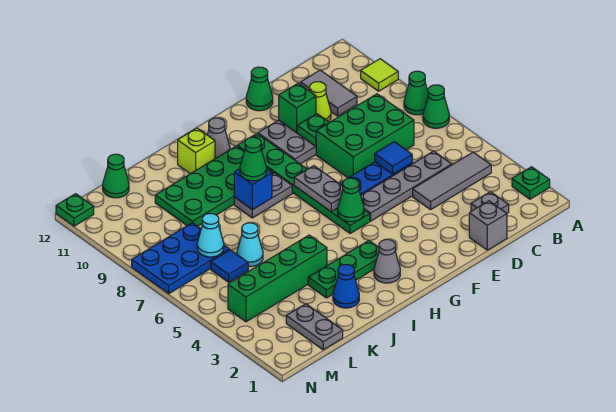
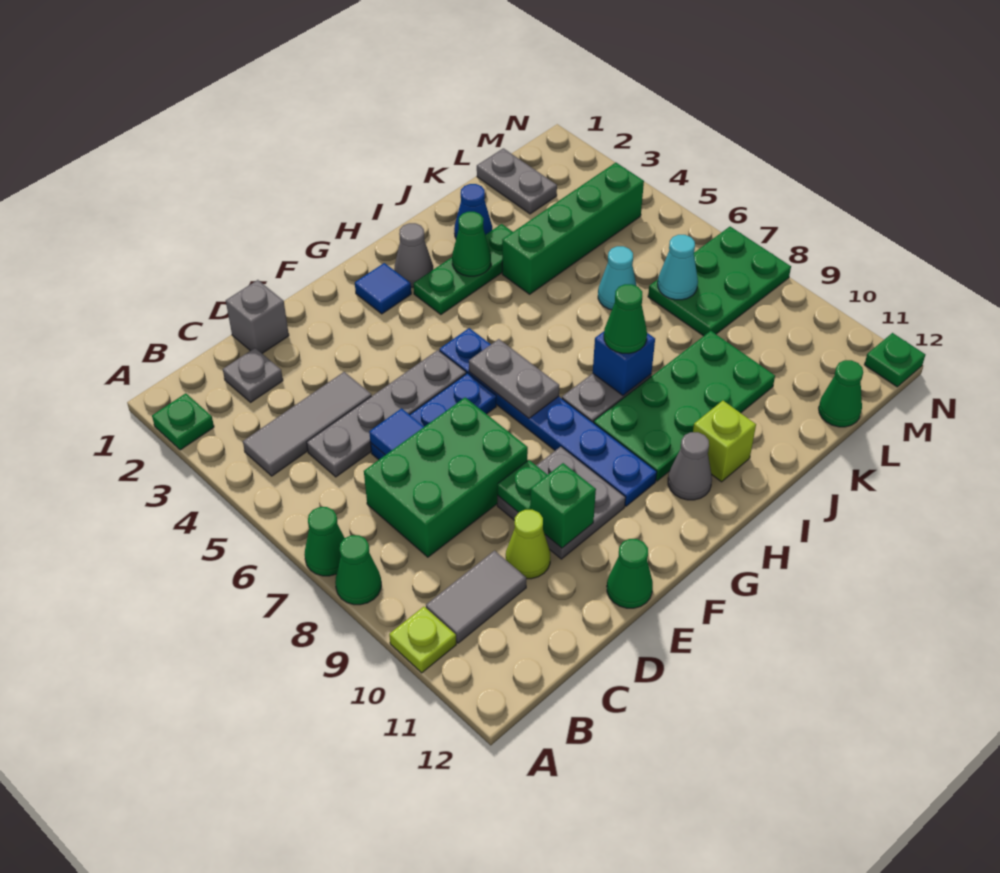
lime 1x1 tile [361,59,398,91] -> lime 1x1 plate [389,607,456,673]
grey 1x2 tile [301,70,357,116] -> grey 1x2 tile turned to [426,551,526,643]
green 1x6 plate [238,134,370,234] -> blue 1x6 plate [439,328,657,506]
green 1x1 cone [338,178,364,222] -> green 1x1 cone moved to [452,212,491,276]
blue 1x1 tile [211,250,248,282] -> blue 1x1 tile moved to [355,263,411,314]
blue 2x3 plate [132,223,229,294] -> green 2x3 plate [648,227,791,336]

